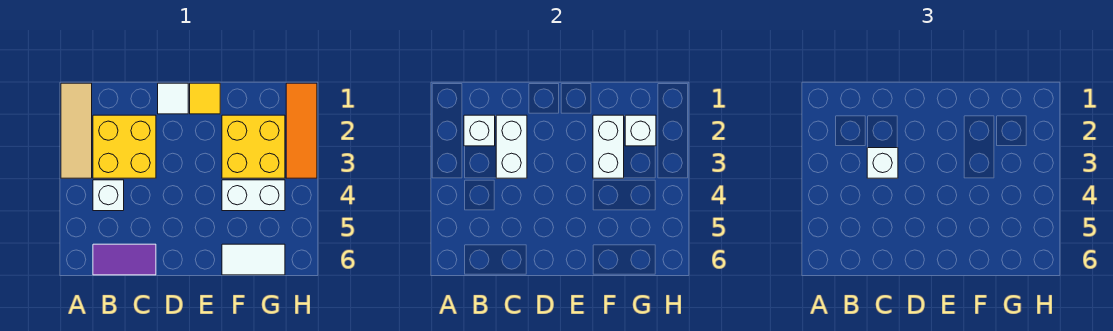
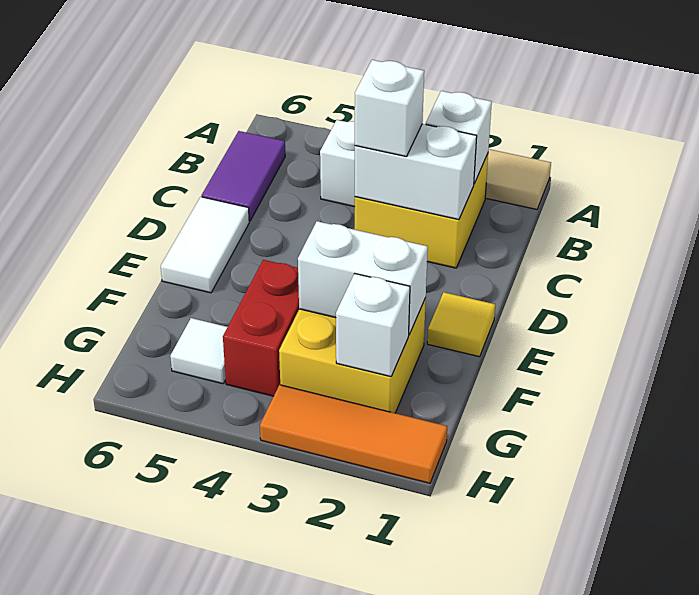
white 1x1 tile [158,83,188,114] -> white 1x1 tile moved to [170,318,227,384]
white 1x2 brick [222,180,285,211] -> red 1x2 brick [223,260,299,396]
white 1x2 tile [222,244,285,275] -> white 1x2 tile moved to [161,197,249,293]

